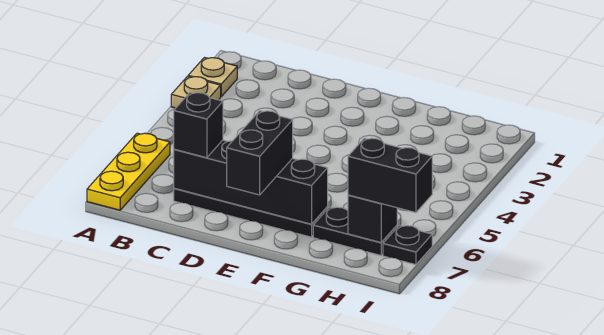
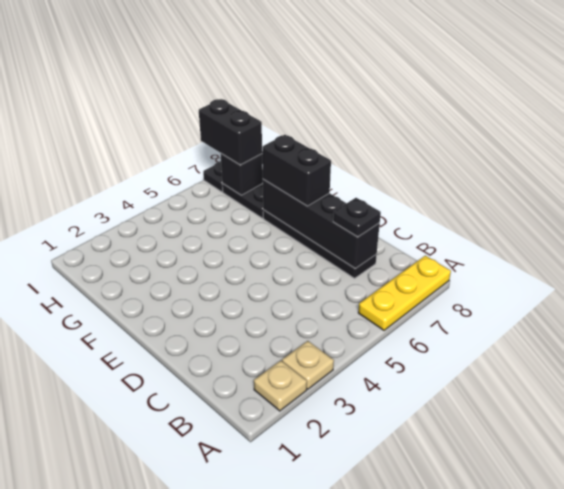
black 1x1 brick [174,93,223,158] -> black 1x1 plate [333,198,381,237]
black 1x2 brick [227,111,293,195] -> black 1x2 brick turned to [262,135,331,206]

